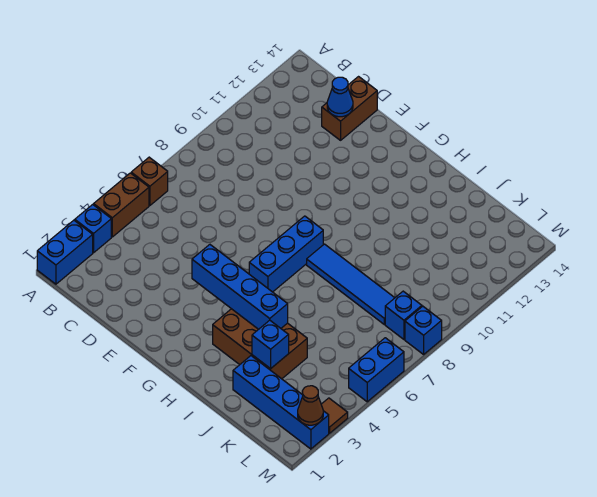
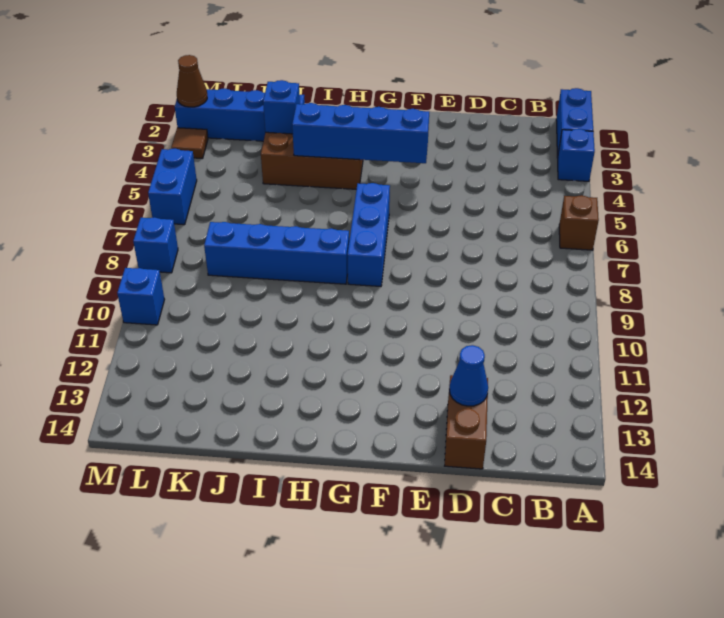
brown 1x2 brick [94,173,149,237] -> none
blue 1x4 tile [307,244,394,324] -> blue 1x4 brick [204,222,349,284]
blue 1x1 brick [385,291,422,339] -> blue 1x1 brick moved to [117,268,164,325]

